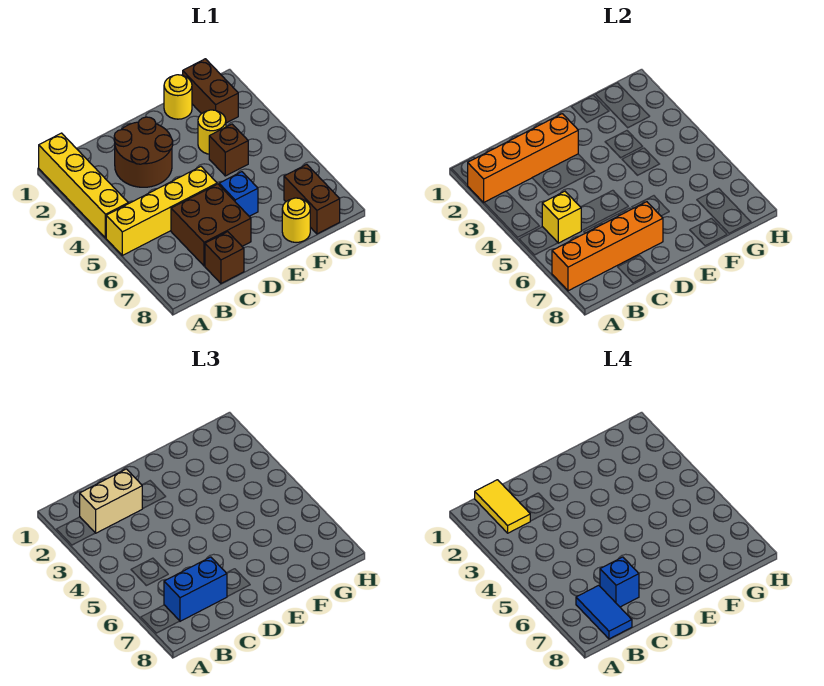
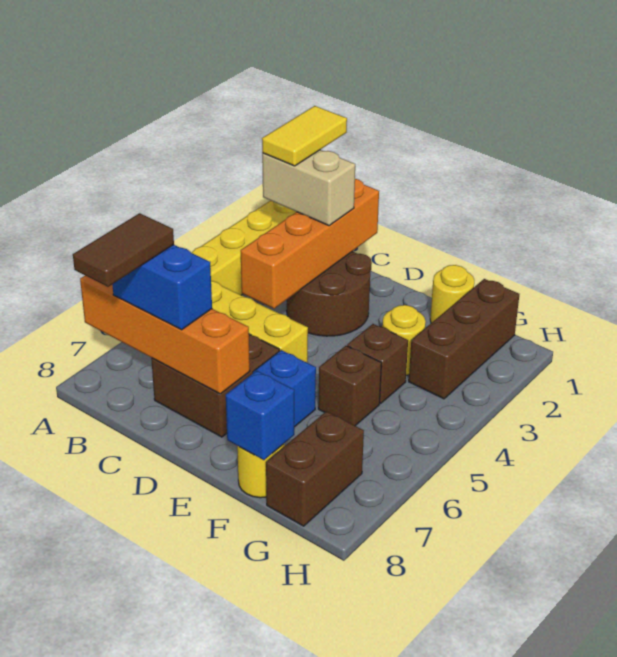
orange 1x4 brick [468,114,578,202] -> orange 1x4 brick turned to [241,179,379,309]
yellow 1x1 brick [542,191,581,243] -> none
blue 1x2 tile [576,585,632,639] -> brown 1x2 tile [73,213,174,287]
blue 1x1 brick [600,557,639,607] -> blue 1x1 brick moved to [226,371,294,460]
brown 1x1 brick [205,232,244,283] -> brown 1x1 brick moved to [318,346,381,426]
brown 1x2 brick [183,59,238,123] -> brown 1x3 brick [409,279,519,399]

